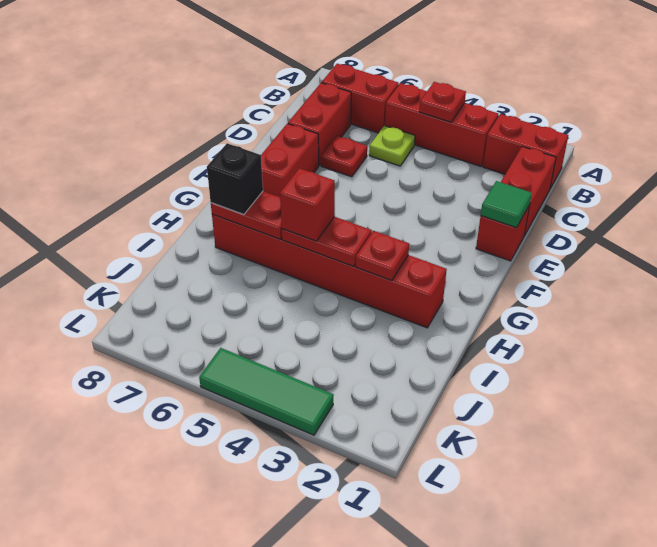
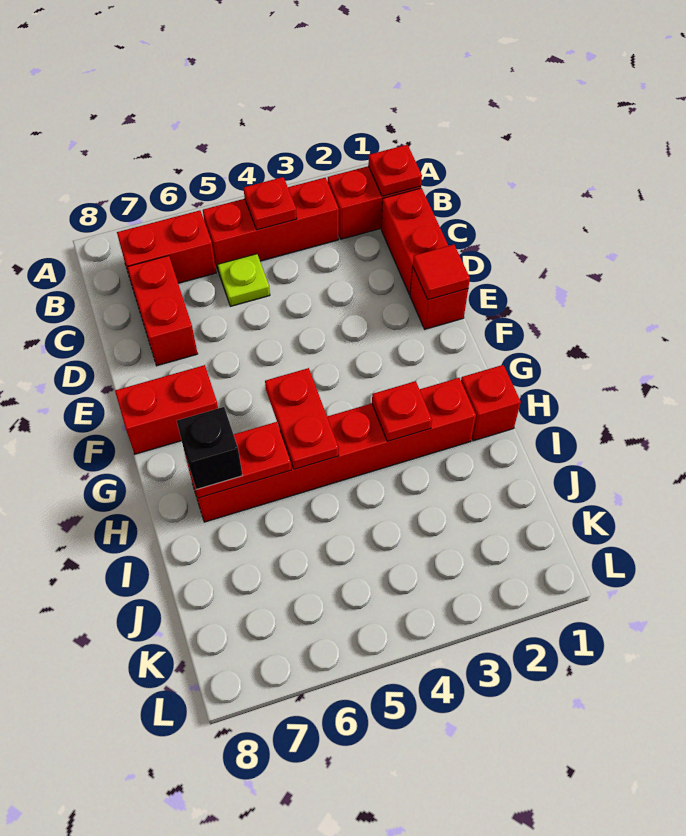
red 1x1 plate [321,136,367,177] -> red 1x1 plate moved to [368,145,422,196]
green 1x1 tile [481,181,532,228] -> red 1x1 tile [413,245,470,300]
red 1x2 brick [261,124,319,197] -> red 1x2 brick turned to [115,365,218,454]
red 1x2 plate [282,217,371,267] -> red 1x2 plate turned to [265,368,339,469]
red 1x1 brick [280,168,335,241] -> red 1x1 brick moved to [461,365,521,441]
green 1x3 tile [199,348,334,435] -> none

